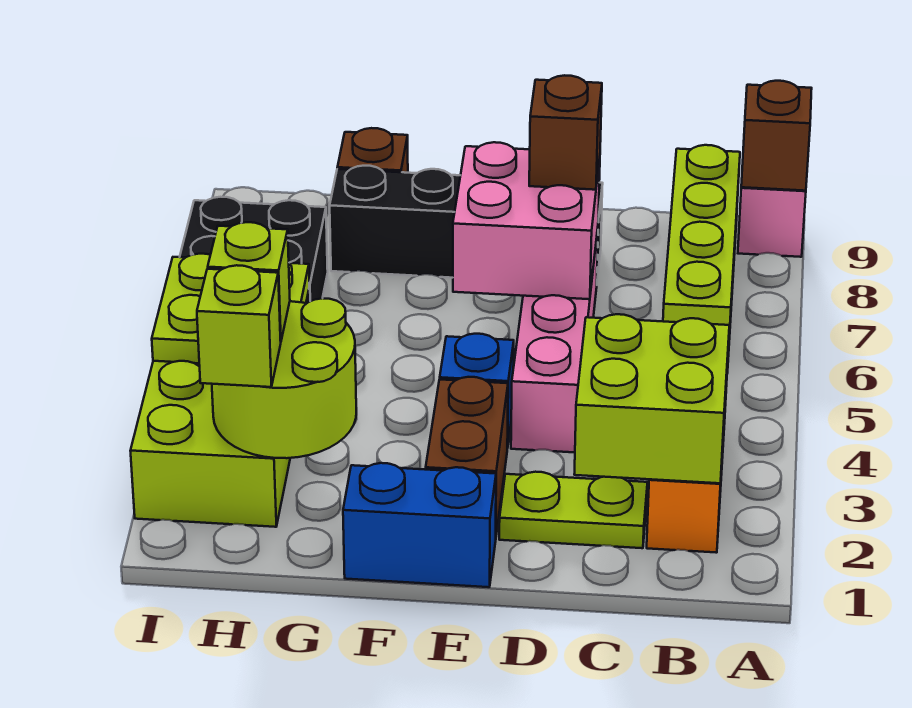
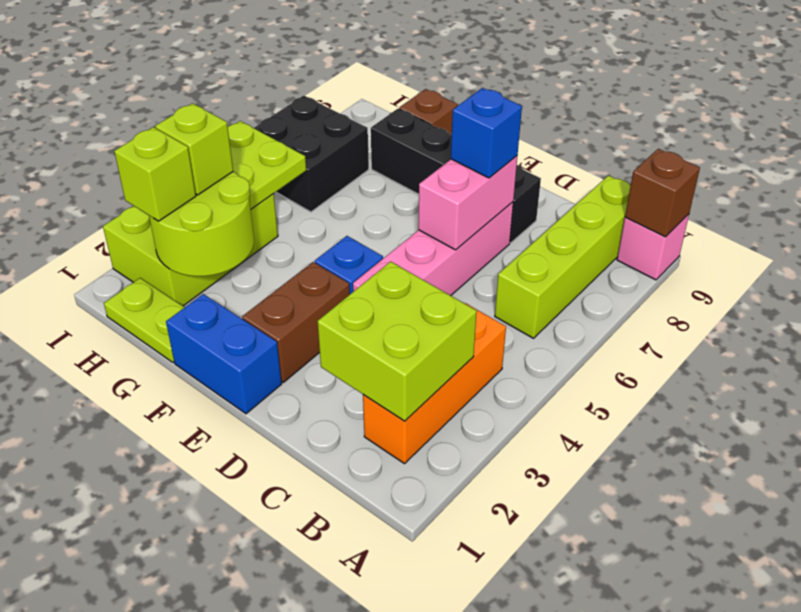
lime 1x2 plate [499,472,647,548] -> lime 1x2 plate moved to [104,278,185,362]
pink 2x2 brick [453,142,600,299] -> pink 1x2 brick [418,156,517,250]
brown 1x1 brick [529,75,602,190] -> blue 1x1 brick [451,88,522,178]

